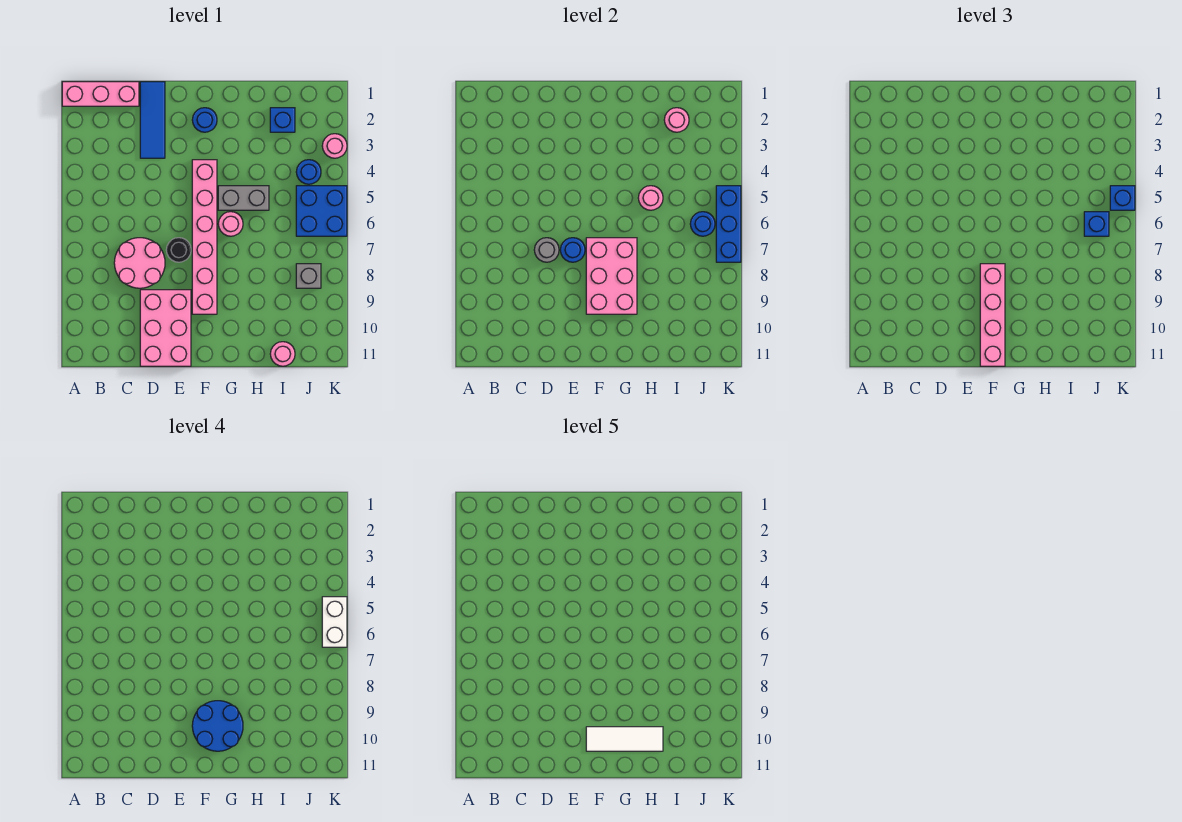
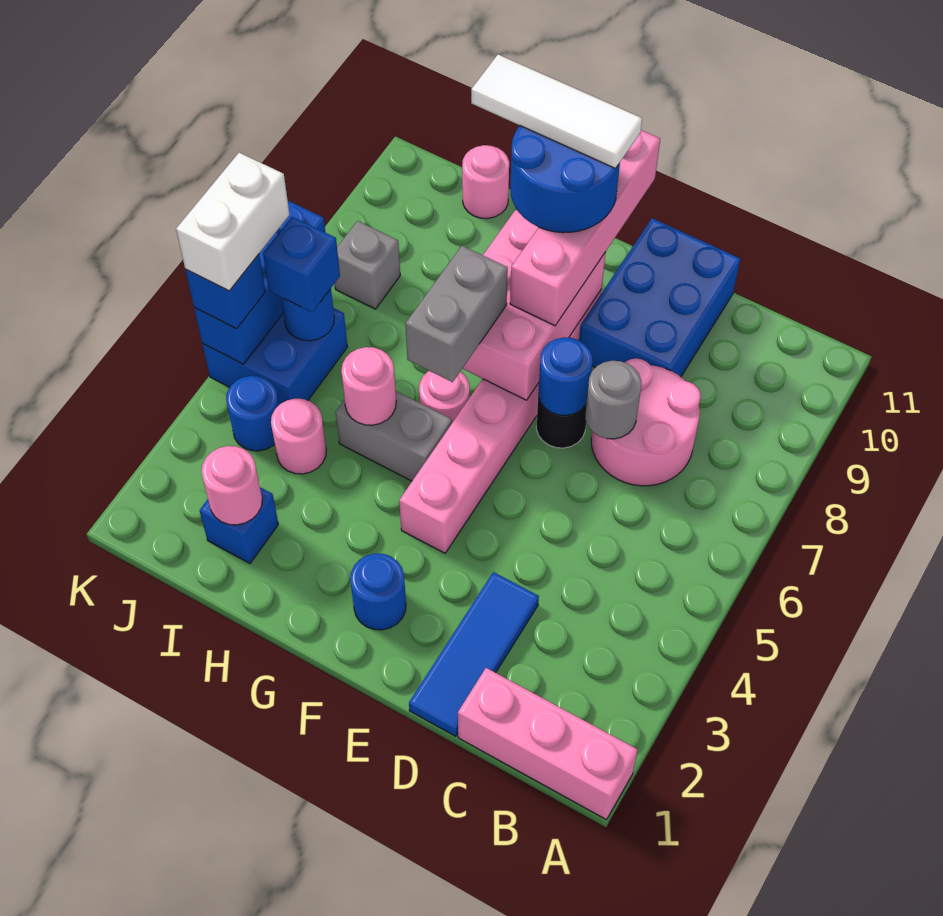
pink 2x3 brick [140,290,191,366] -> blue 2x3 brick [579,218,740,377]
none -> grey 1x2 brick [405,246,508,382]
pink 1x1 round brick [322,134,347,158] -> pink 1x1 round brick moved to [271,399,326,474]

